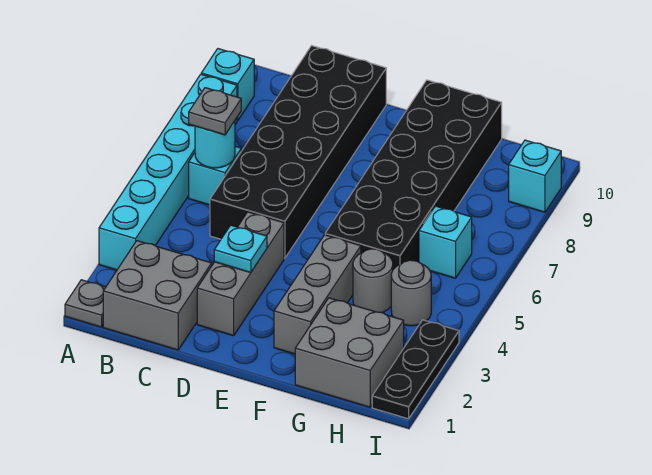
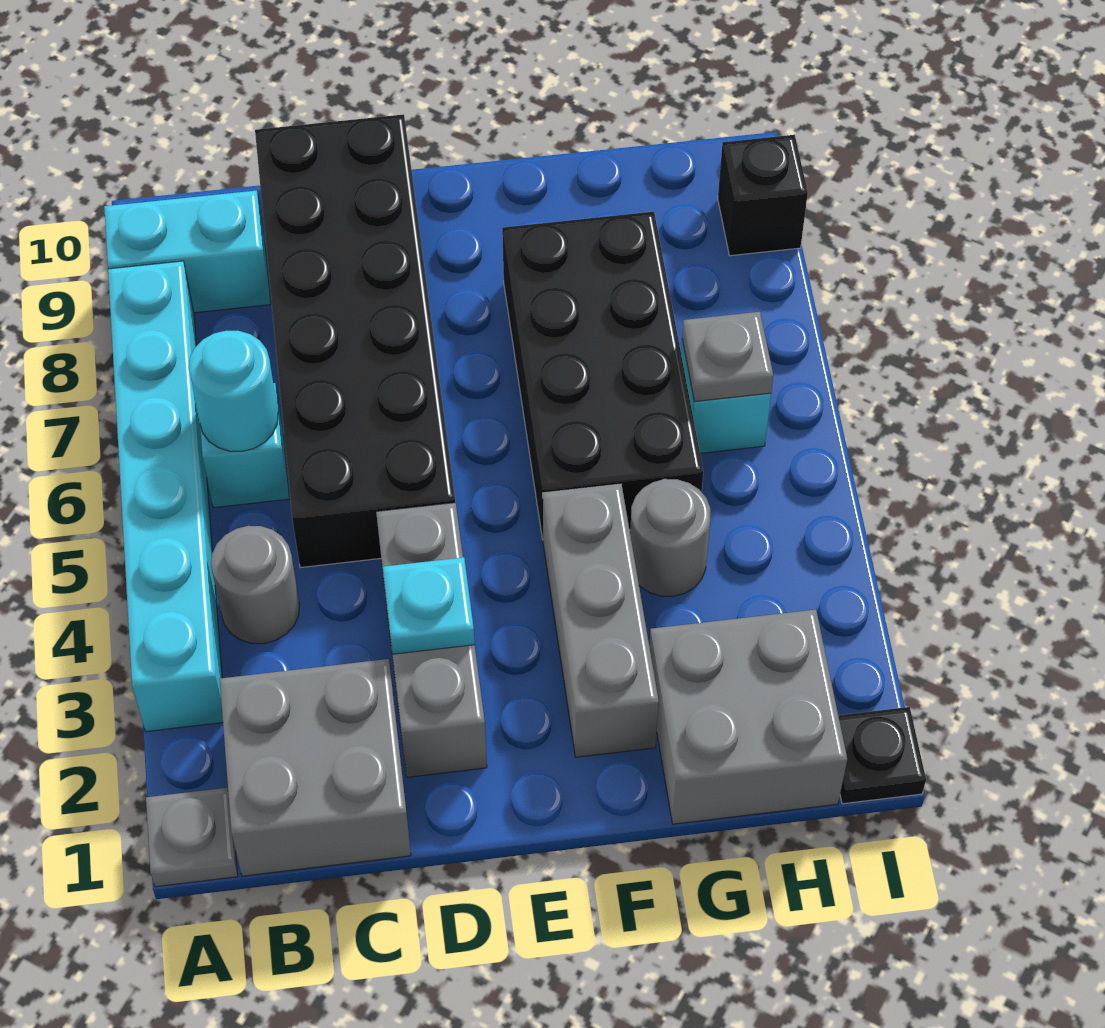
cyan 1x1 brick [201,49,254,121] -> cyan 1x2 brick [104,190,271,313]
grey 1x1 plate [189,88,241,135] -> grey 1x1 plate moved to [682,312,773,402]
black 2x6 brick [325,80,502,269] -> black 2x4 brick [502,212,703,539]
grey 1x1 round brick [391,260,431,326] -> grey 1x1 round brick moved to [211,526,300,644]
black 1x3 plate [372,320,459,419] -> black 1x1 plate [838,707,926,804]
cyan 1x1 brick [509,140,561,212] -> black 1x1 brick [718,135,808,256]

